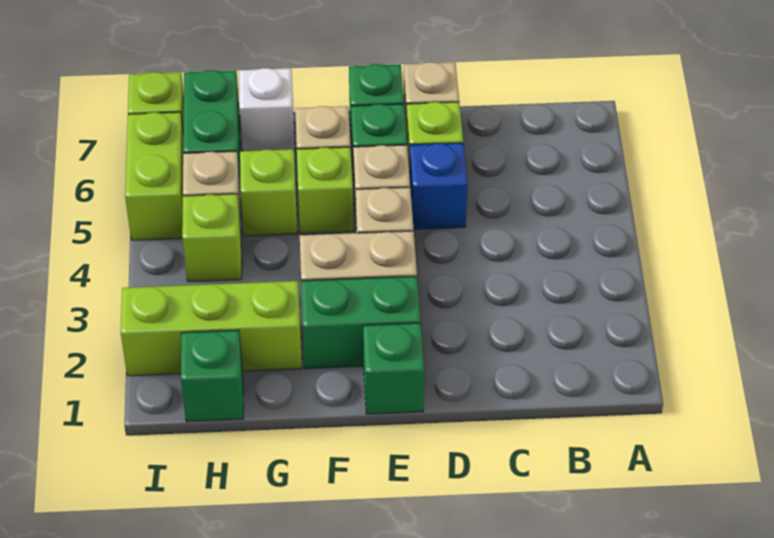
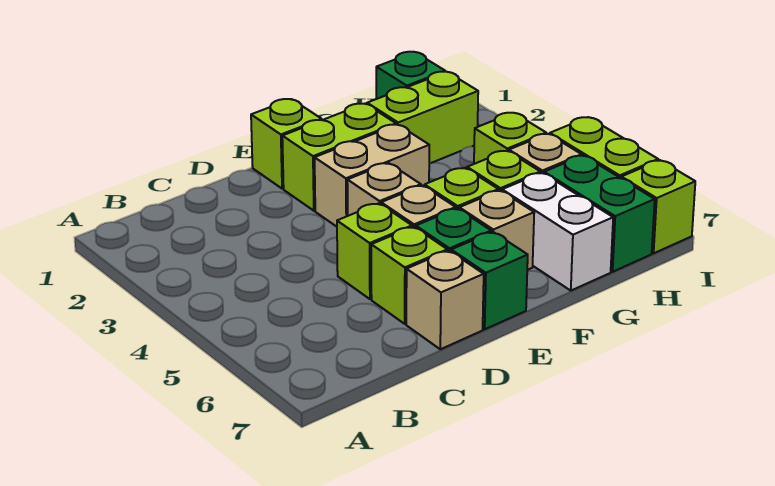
blue 1x1 brick [409,143,467,229] -> lime 1x1 brick [337,203,412,299]
green 1x1 brick [363,323,424,414] -> lime 1x1 brick [251,99,322,189]
green 1x2 brick [301,276,421,369] -> lime 1x2 brick [282,104,396,211]
lime 1x3 brick [121,281,302,376] -> lime 1x2 brick [367,72,478,163]
white 1x1 brick [239,68,295,151] -> white 1x2 brick [502,173,613,291]

